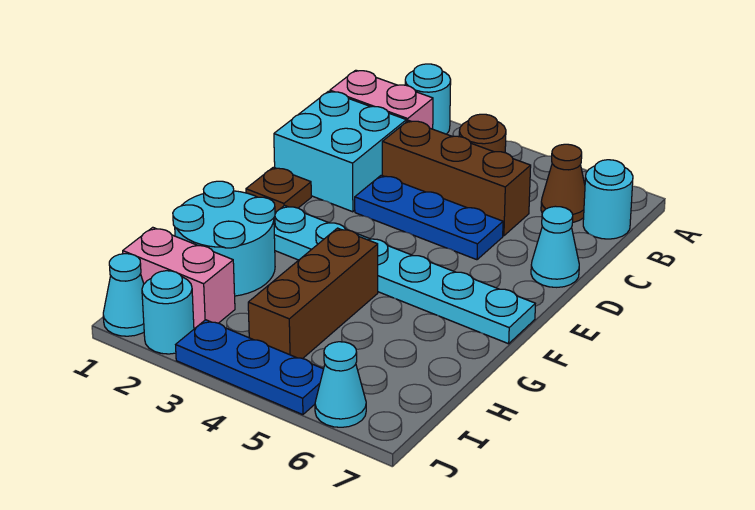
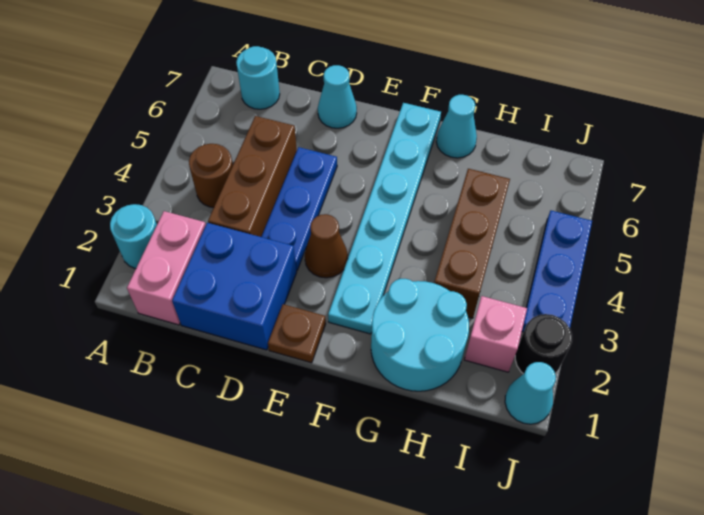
brown 1x1 cone [541,144,585,222] -> brown 1x1 cone moved to [305,214,348,278]
cyan 2x2 brick [274,91,406,212] -> blue 2x2 brick [172,223,297,350]
brown 1x3 brick [248,228,378,359] -> brown 1x3 brick turned to [434,169,510,318]
pink 1x2 brick [123,227,235,329] -> pink 1x1 brick [464,296,527,372]
cyan 1x1 round brick [142,271,194,354] -> black 1x1 round brick [515,314,572,374]
cyan 1x1 cone [315,342,366,427] -> cyan 1x1 cone moved to [436,95,477,158]

